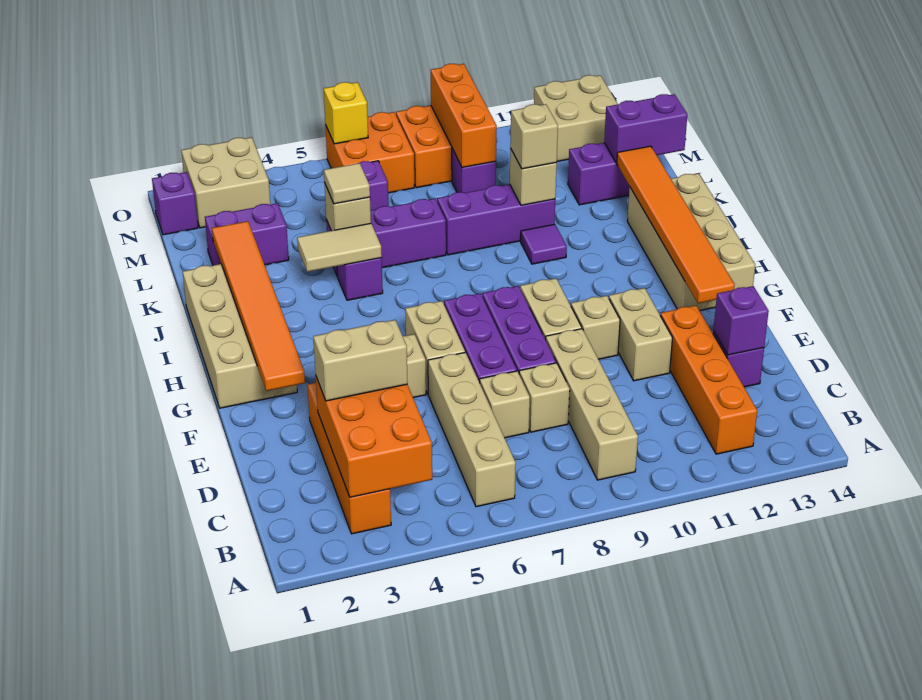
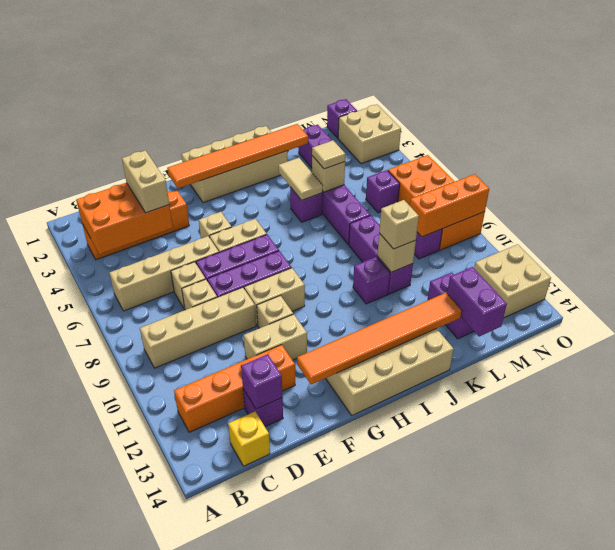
purple 1x1 tile [521,224,567,264] -> purple 1x1 brick [353,257,390,304]
yellow 1x1 brick [324,82,368,144] -> yellow 1x1 brick moved to [228,412,270,466]

